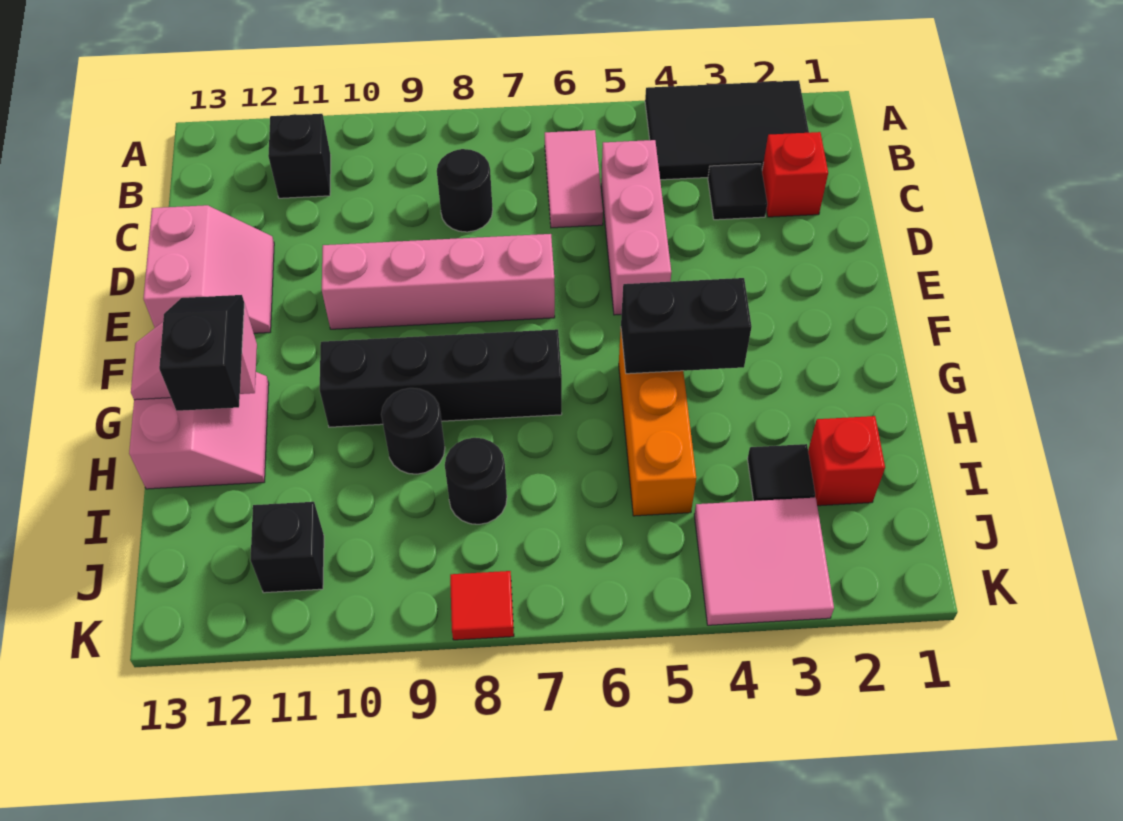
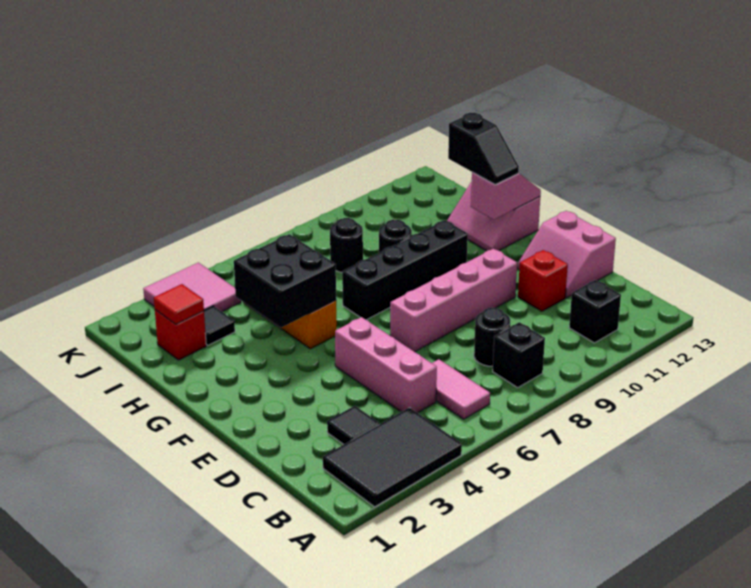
red 1x1 brick [762,132,828,217] -> red 1x1 brick moved to [518,250,568,311]
black 1x2 brick [621,278,752,374] -> black 2x2 brick [234,234,336,328]
black 1x1 brick [251,502,324,593] -> black 1x1 brick moved to [493,322,545,388]
red 1x1 tile [450,571,514,640] -> red 1x1 tile moved to [154,284,204,324]

